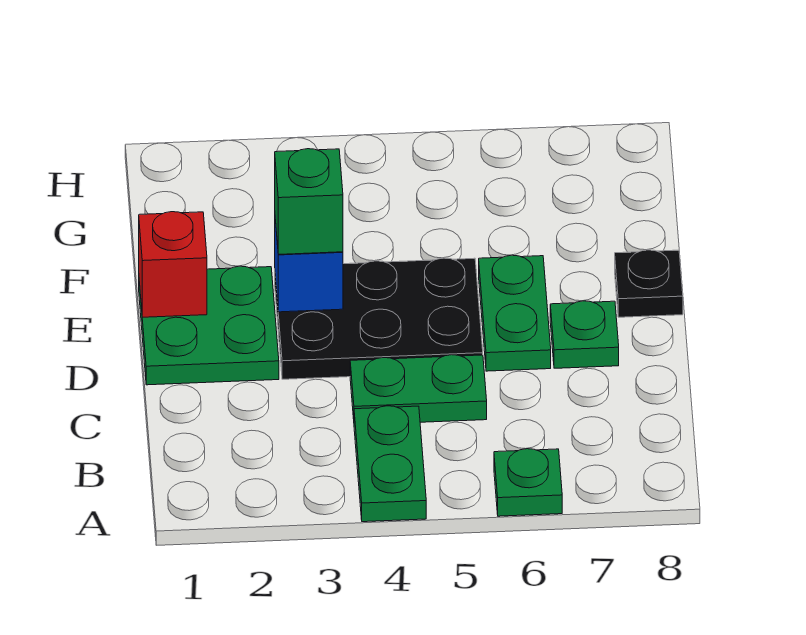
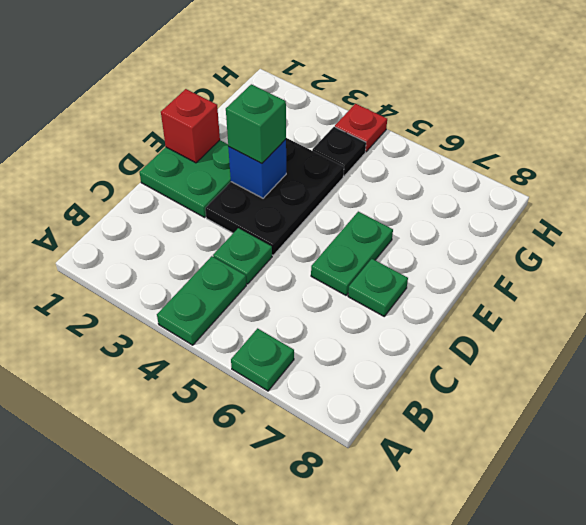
green 1x2 plate [350,355,487,422] -> green 1x1 plate [213,228,272,284]
black 2x3 plate [275,258,483,379] -> black 2x3 plate turned to [205,138,344,255]
black 1x1 plate [615,250,683,317] -> black 1x1 plate moved to [312,127,366,176]
none -> red 1x1 plate [335,104,387,152]

